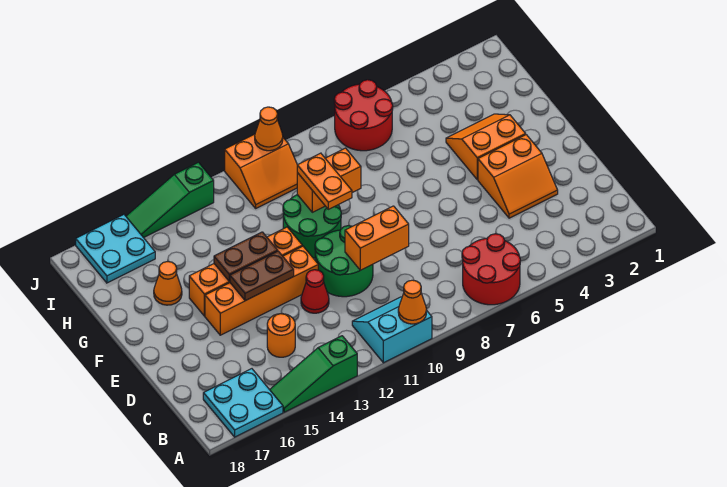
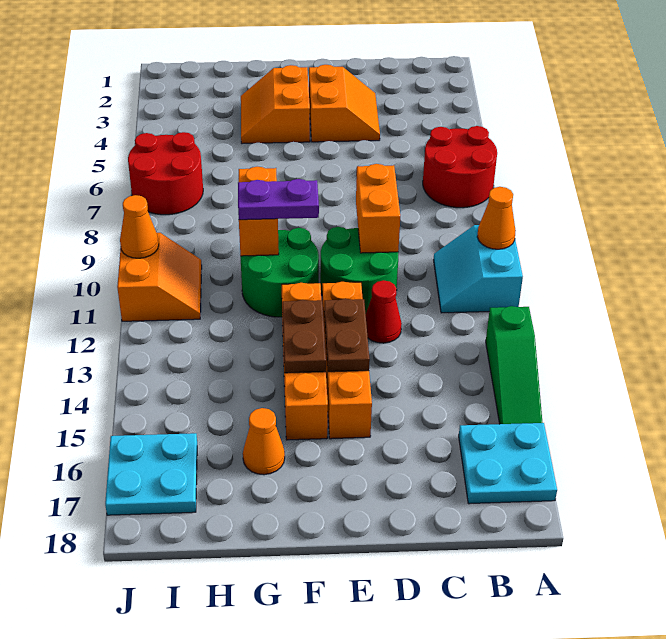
orange 1x1 round brick [267,314,295,357] -> none
orange 1x2 plate [297,153,352,209] -> purple 1x2 plate [238,179,319,220]
green 1x3 slope [126,162,214,238] -> none

